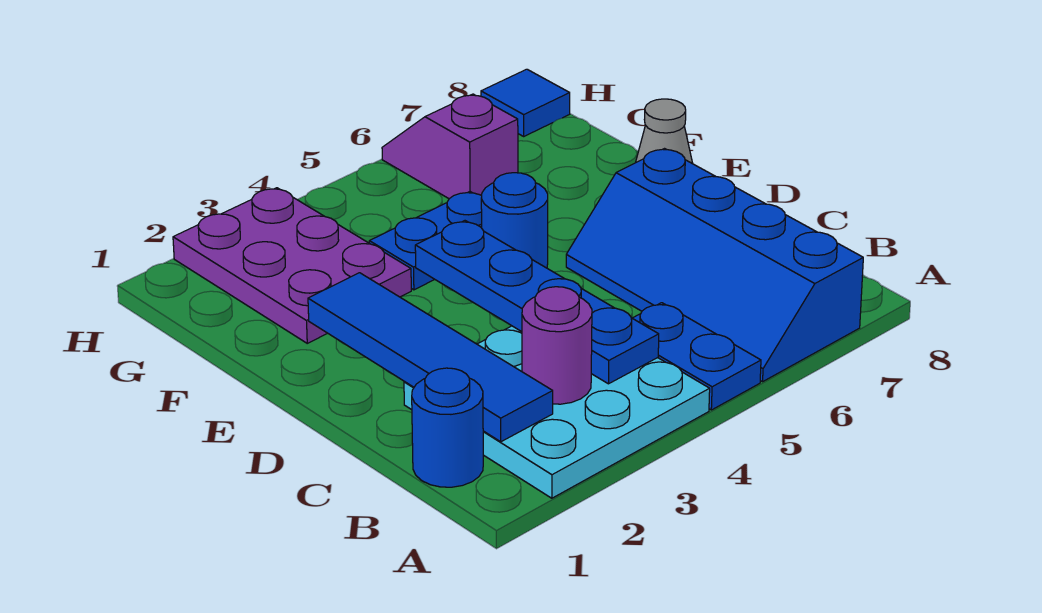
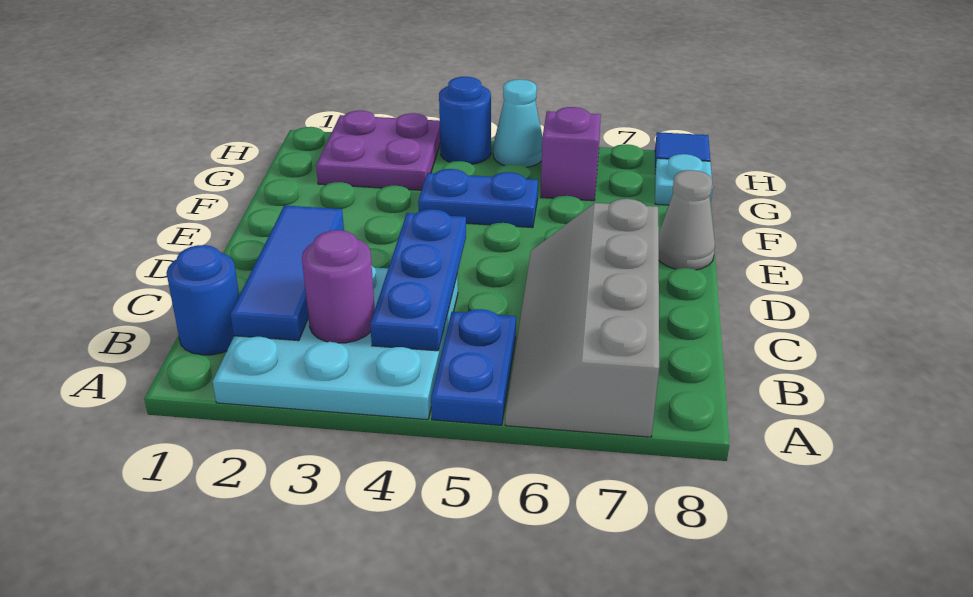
blue 2x4 slope [566,149,863,382] -> grey 2x4 slope [505,199,659,437]
blue 1x4 tile [308,273,553,442] -> blue 1x3 tile [230,206,344,341]
blue 1x4 plate [415,221,659,384] -> blue 1x3 plate [370,209,466,351]
blue 1x1 round brick [481,173,548,268] -> blue 1x1 round brick moved to [439,77,491,164]
purple 2x3 plate [173,188,411,343] -> purple 2x2 plate [316,111,440,190]
none -> cyan 1x1 plate [655,154,713,205]
none -> cyan 1x1 cone [493,79,542,167]

